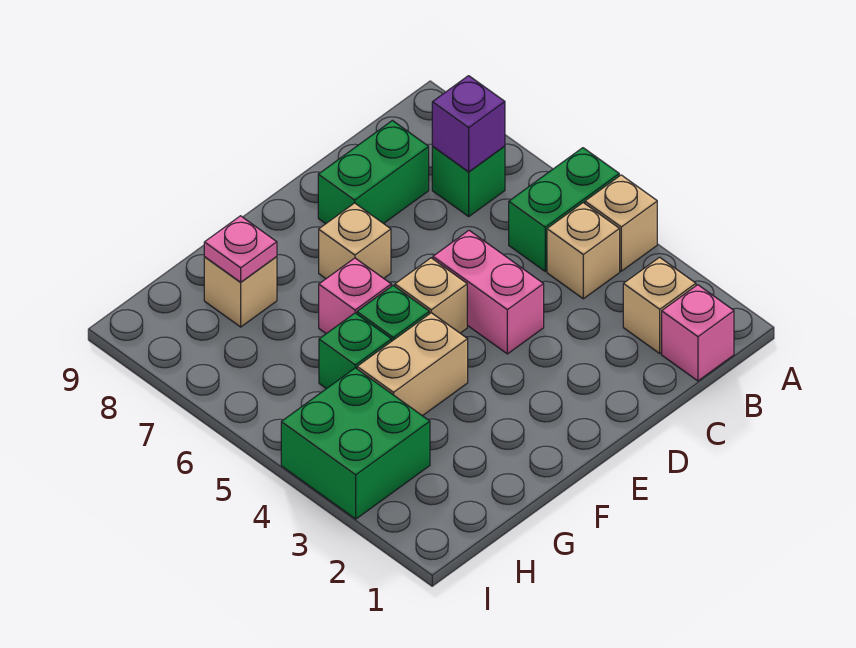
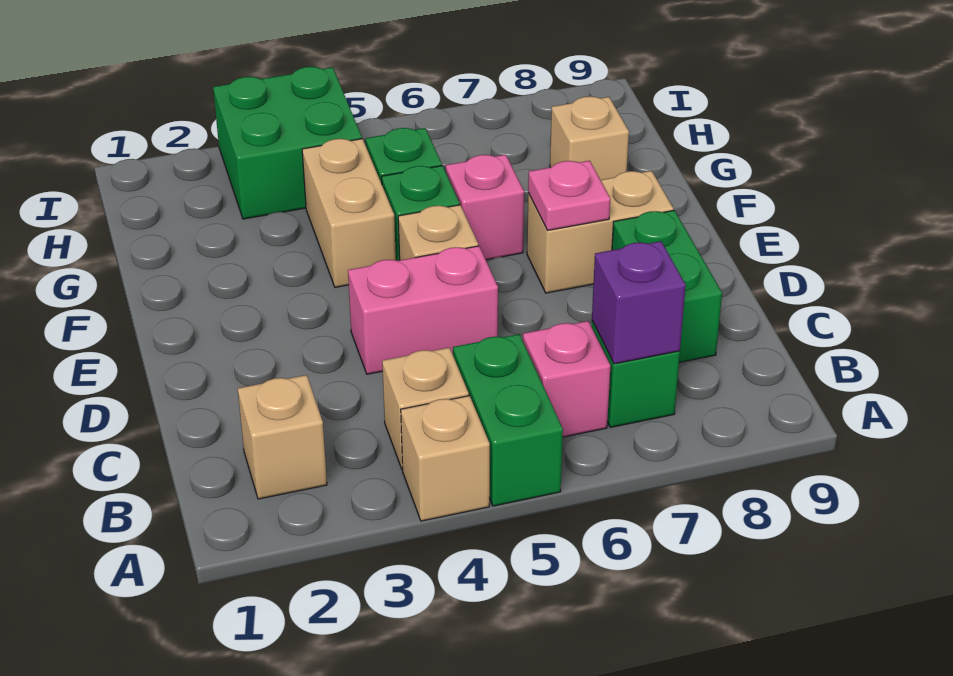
pink 1x1 brick [662,285,734,381] -> pink 1x1 brick moved to [523,321,611,437]
tan 1x1 brick [319,203,391,278] -> tan 1x2 brick [527,171,673,293]
pink 1x1 plate [204,216,277,282] -> pink 1x1 plate moved to [528,161,610,231]

